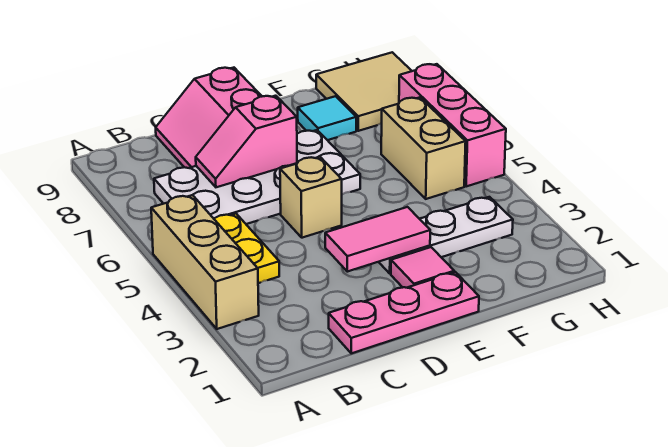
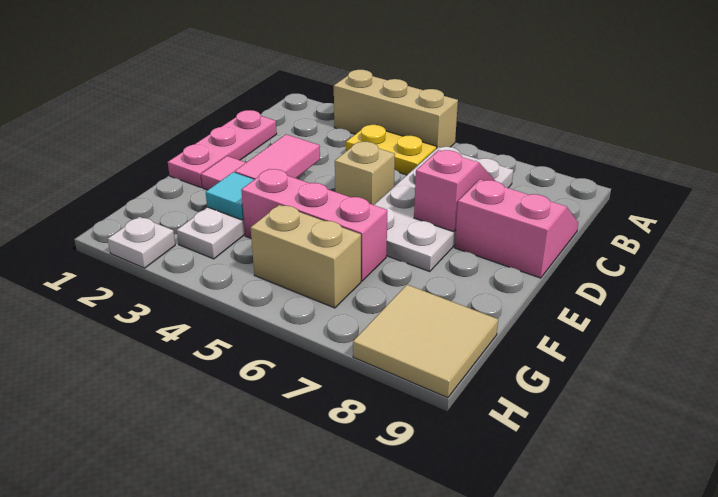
cyan 1x1 tile [298,96,356,140] -> cyan 1x1 tile moved to [206,172,254,220]
none -> white 1x1 plate [108,217,175,268]
pink 1x3 brick [399,64,506,186] -> pink 1x3 brick moved to [241,169,387,281]

